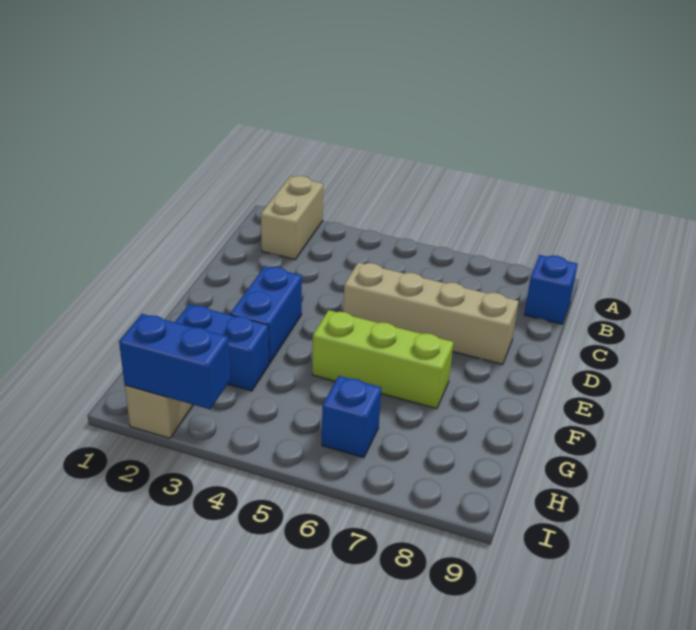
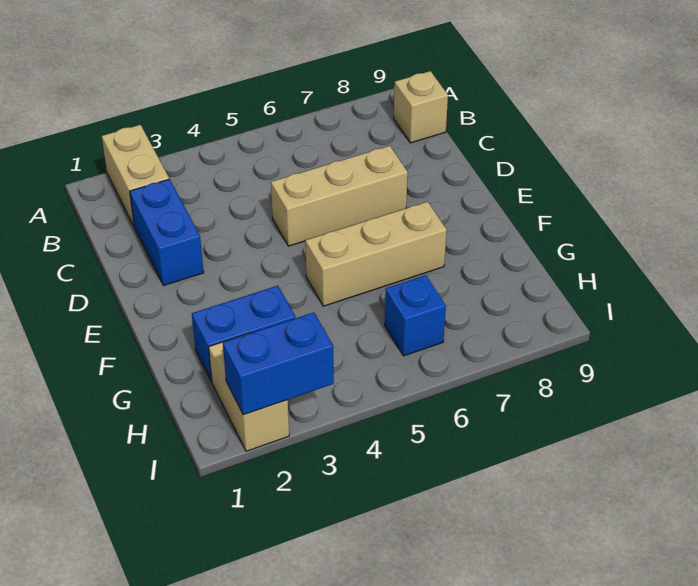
blue 1x1 brick [524,255,578,324] -> tan 1x1 brick [394,71,448,143]
tan 1x4 brick [343,262,519,364] -> tan 1x3 brick [271,146,408,246]
blue 1x2 brick [230,266,302,364] -> blue 1x2 brick moved to [130,179,204,286]
lime 1x3 brick [312,310,453,409] -> tan 1x3 brick [305,202,447,306]

